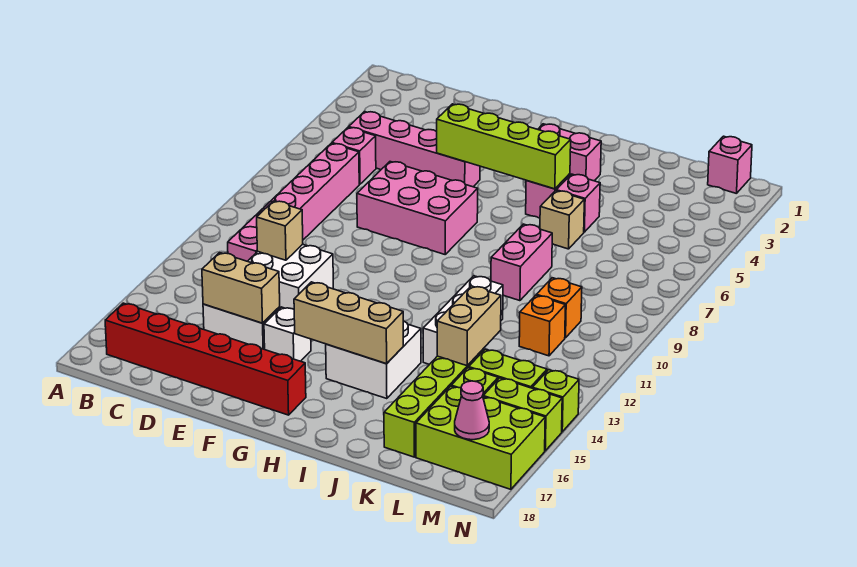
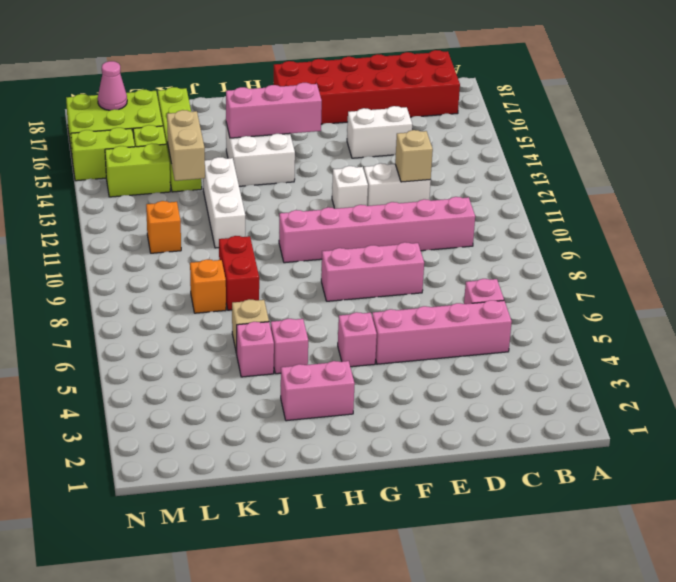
red 1x6 brick [105,303,306,415] -> red 2x6 brick [274,50,460,124]
pink 1x6 brick [228,143,359,261] -> pink 1x6 brick turned to [279,197,475,263]
white 2x2 brick [248,244,333,309] -> white 1x2 brick [364,163,431,206]
tan 1x2 brick [202,253,280,323] -> none
pink 2x3 brick [357,162,478,254] -> pink 1x3 brick [321,242,424,301]
lime 1x4 brick [437,104,571,189] -> none
white 1x1 brick [264,307,311,361] -> white 1x1 brick moved to [332,166,368,209]
tan 1x3 brick [294,282,403,364] -> pink 1x3 brick [226,83,322,138]
pink 1x2 brick [491,224,552,301] -> red 1x2 brick [219,236,259,310]
orange 1x1 brick [536,278,582,338] -> orange 1x1 brick moved to [190,259,226,313]
pink 1x1 brick [708,136,752,194] -> pink 1x1 brick moved to [338,312,377,367]
lime 1x1 brick [532,370,579,432] -> none

